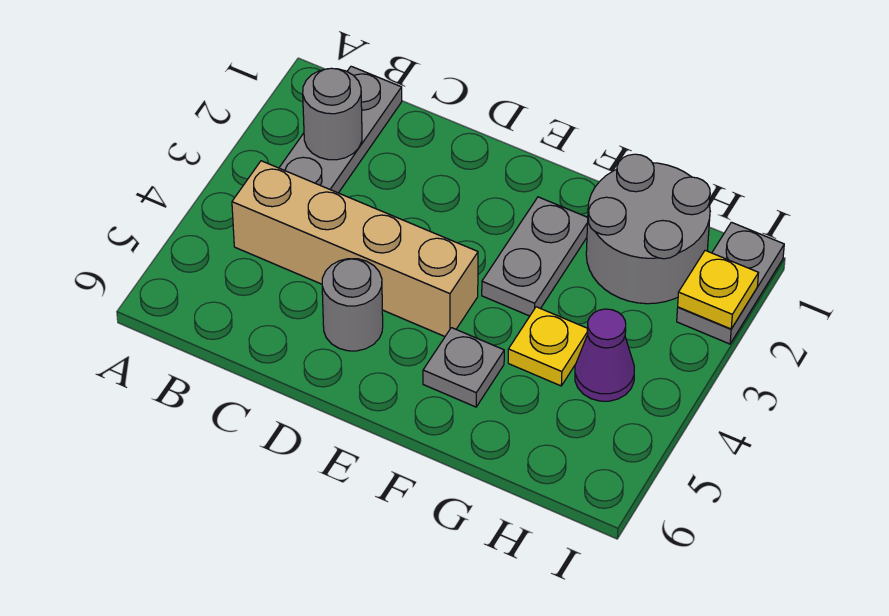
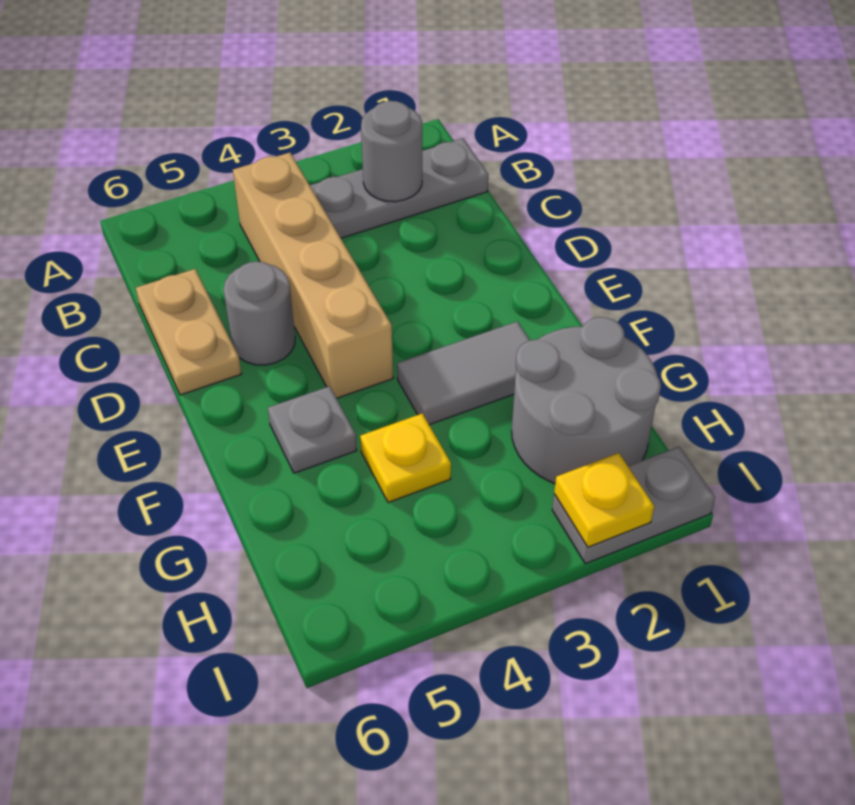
none -> tan 1x2 plate [136,269,242,395]
grey 1x2 plate [482,197,588,316] -> grey 1x2 tile [397,321,530,425]
purple 1x1 cone [575,309,634,401] -> none

